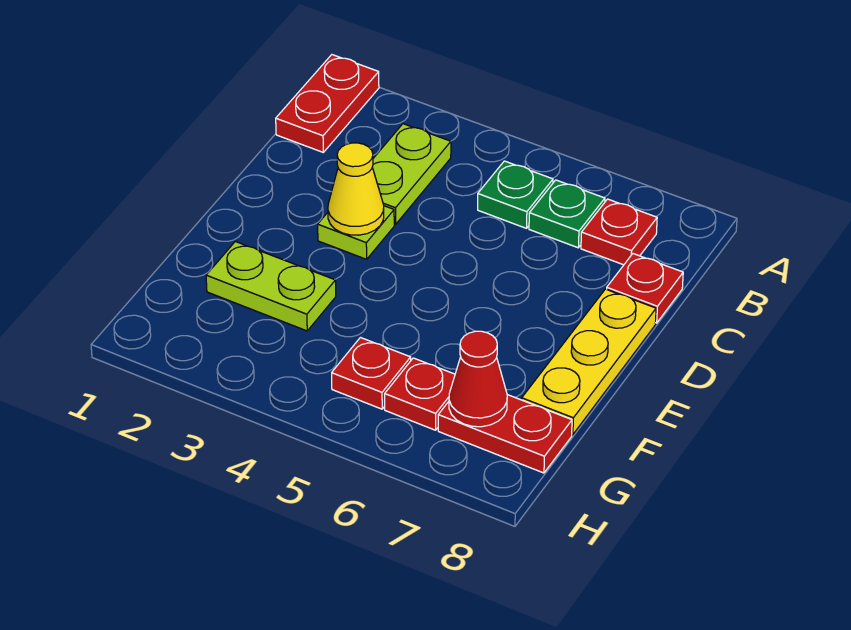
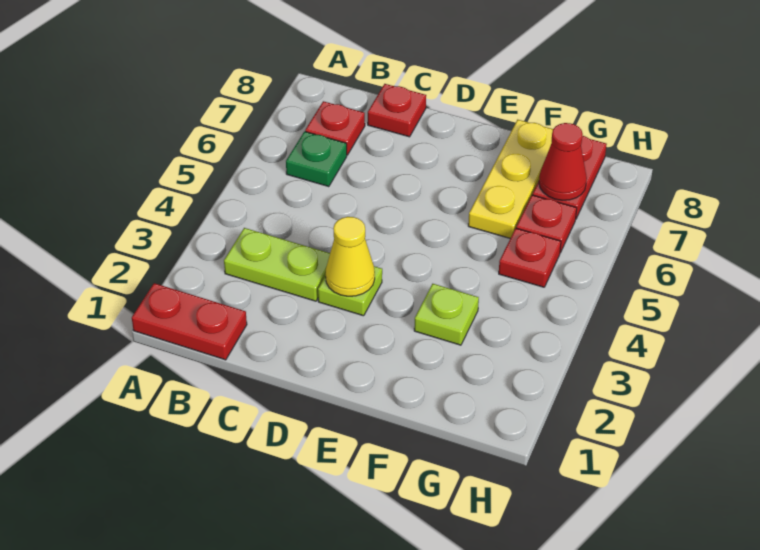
green 1x1 plate [478,161,553,228] -> none
yellow 1x3 plate [522,289,656,435] -> yellow 1x3 plate turned to [468,120,553,238]
lime 1x2 plate [206,241,336,331] -> lime 1x1 plate [414,284,479,345]

